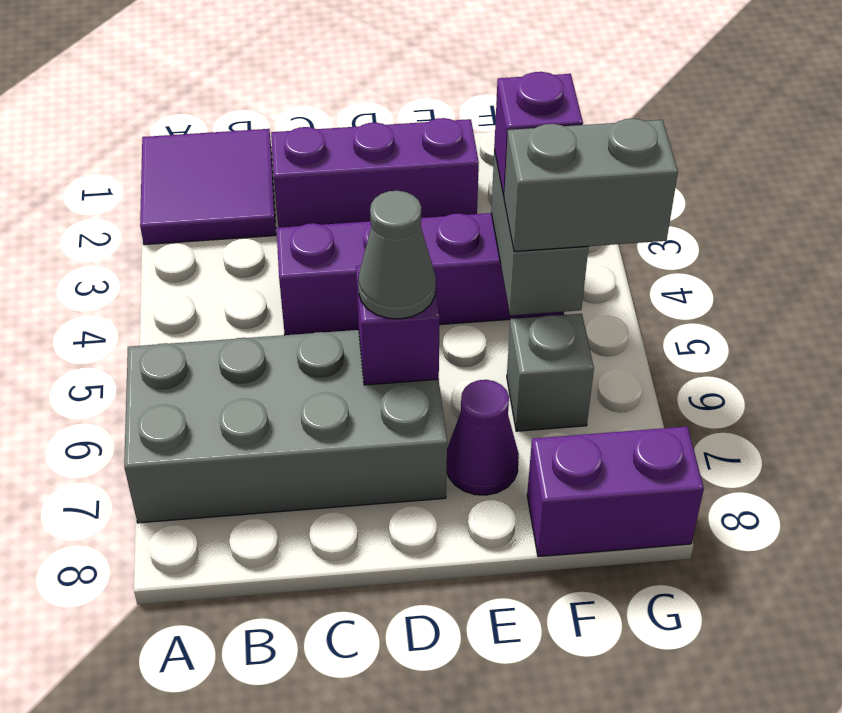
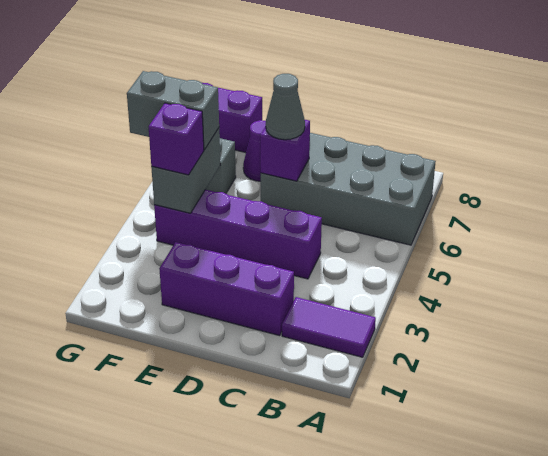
purple 2x2 tile [140,129,276,245] -> purple 1x2 tile [282,297,376,357]

